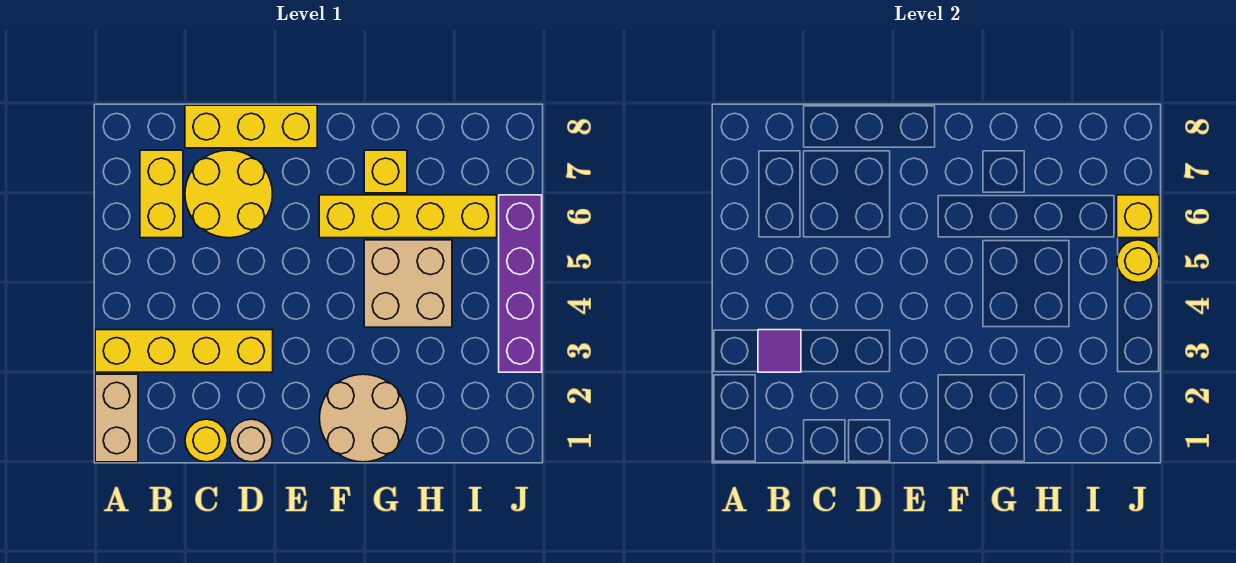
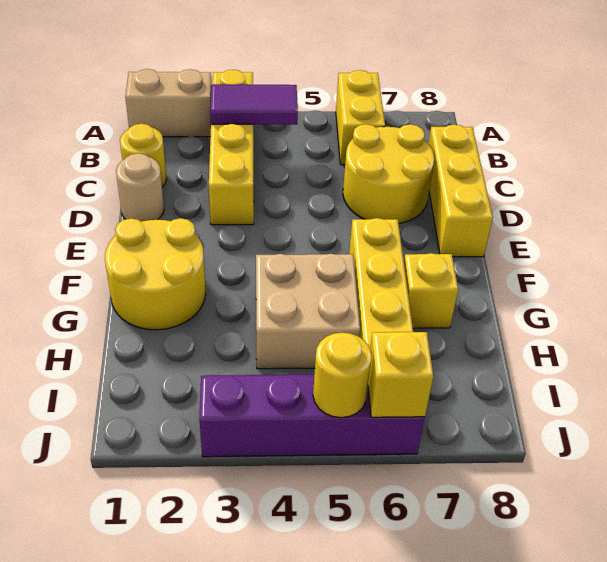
purple 1x1 tile [758,330,801,372] -> purple 1x2 tile [210,84,298,125]
yellow 1x2 brick [140,150,183,238] -> yellow 1x2 brick turned to [336,70,385,165]
tan 2x2 round brick [320,374,407,462] -> yellow 2x2 round brick [105,218,206,330]

